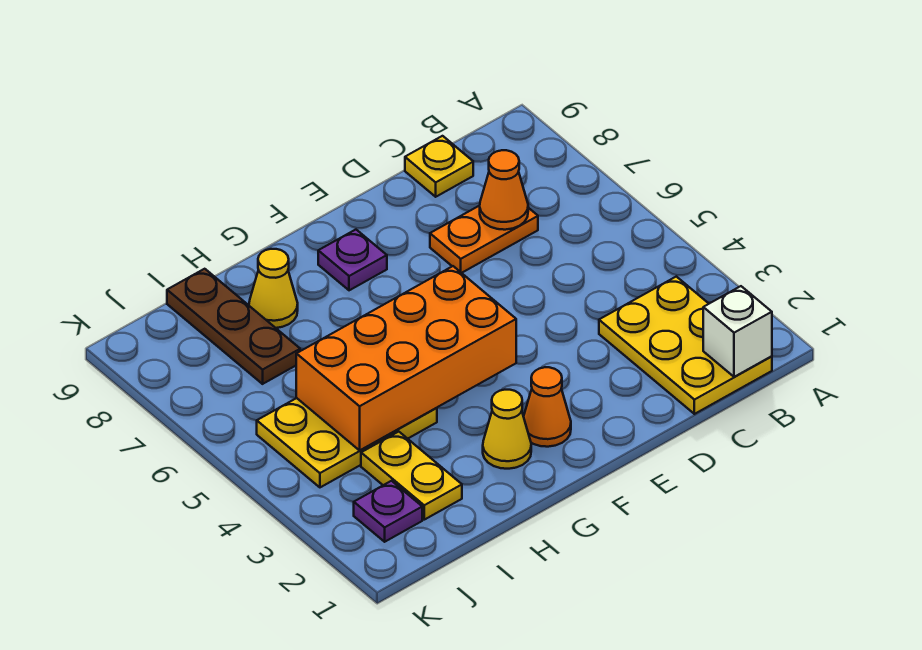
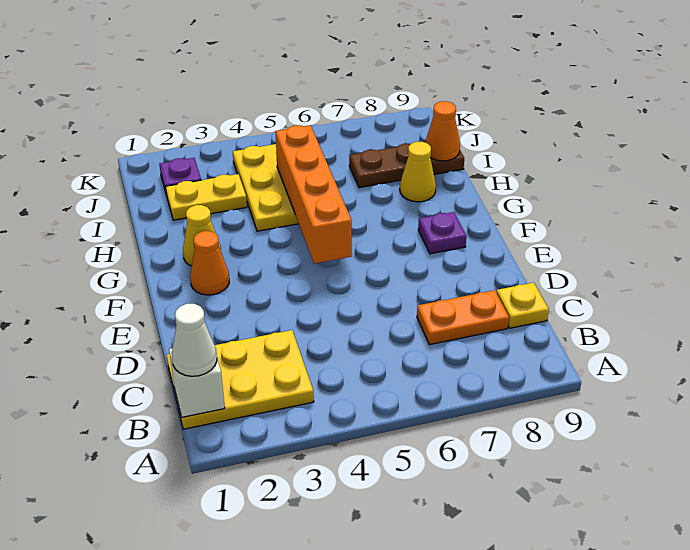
none -> white 1x1 cone [172,304,217,376]
orange 1x2 plate [430,206,538,273] -> orange 1x2 plate turned to [417,290,509,345]
orange 1x1 cone [480,150,528,230] -> orange 1x1 cone moved to [425,101,460,161]
orange 2x4 brick [296,266,516,450] -> orange 1x4 brick [275,125,352,264]

